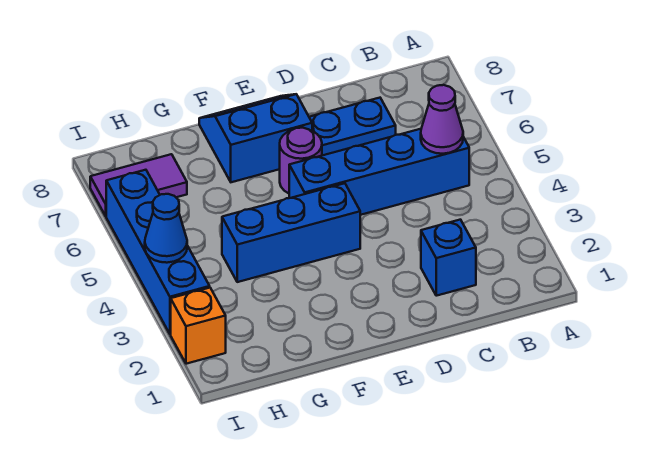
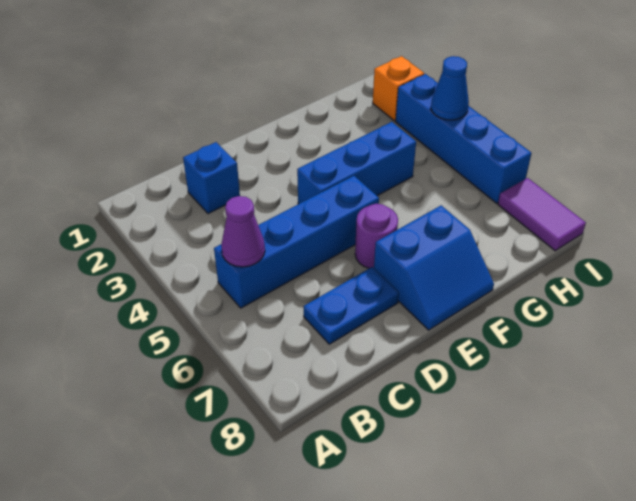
purple 1x2 tile [90,154,187,216] -> purple 1x2 tile turned to [498,178,586,251]

